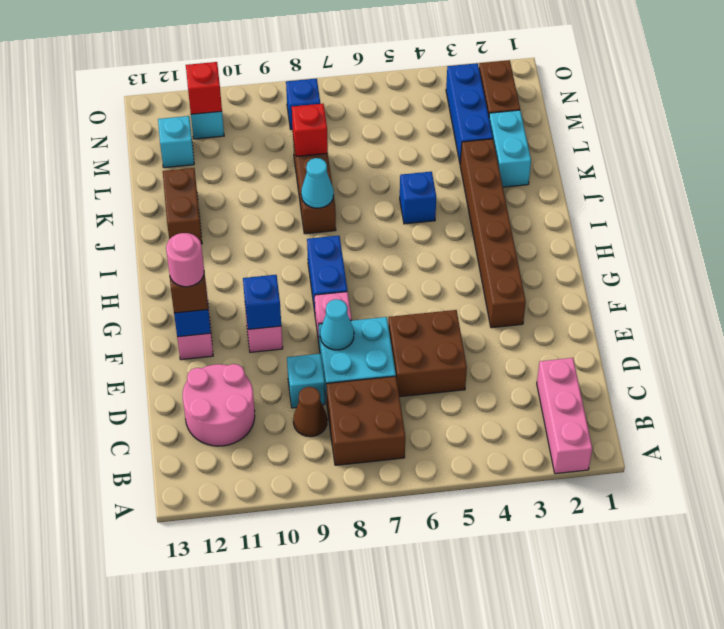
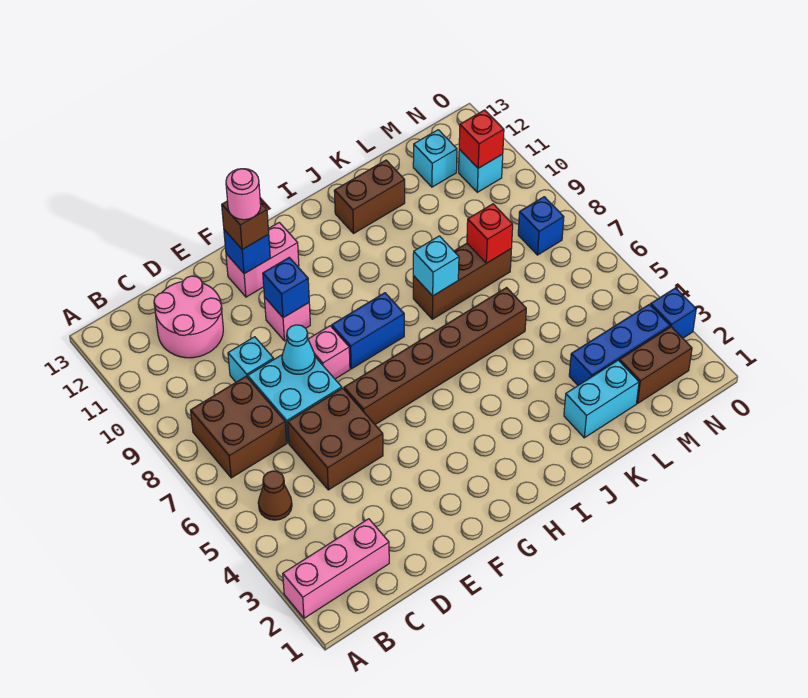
brown 1x1 cone [293,387,327,437] -> brown 1x1 cone moved to [258,471,292,520]
brown 1x6 brick [460,139,526,328] -> brown 1x6 brick moved to [344,288,526,425]
blue 1x1 brick [400,172,436,224] -> blue 1x1 brick moved to [651,288,696,338]
cyan 1x1 cone [301,158,334,208] -> cyan 1x1 brick [413,236,459,296]

